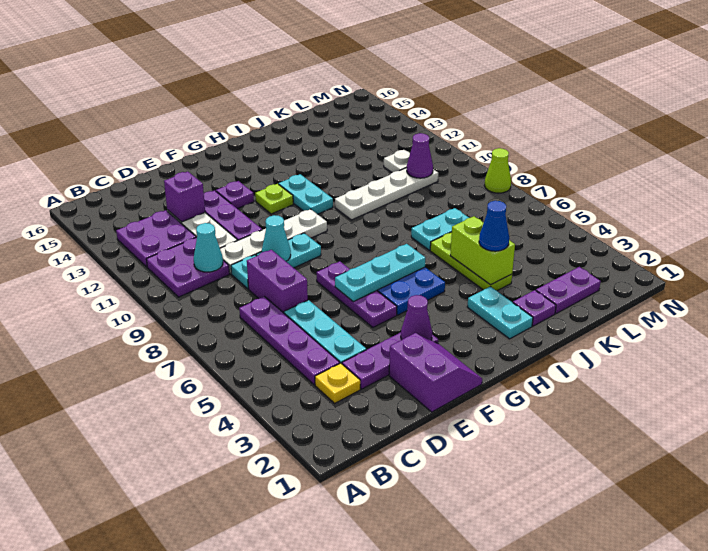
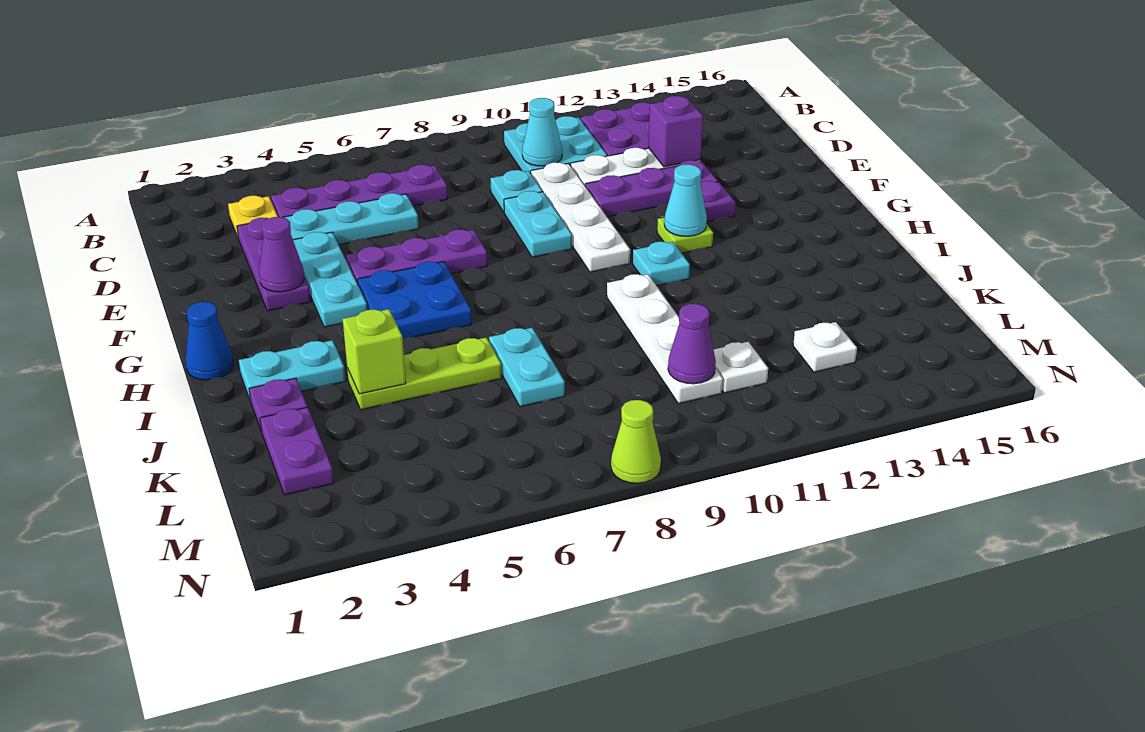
purple 2x2 plate [146,237,229,297] -> cyan 2x2 plate [504,116,607,173]
purple 1x2 brick [247,250,308,313] -> none
purple 2x2 slope [389,333,482,412] -> none
cyan 1x1 cone [262,215,291,261] -> cyan 1x1 cone moved to [664,164,707,236]
cyan 1x3 plate [335,244,425,302] -> cyan 1x3 plate moved to [293,232,367,327]
cyan 1x2 plate [279,174,333,214] -> cyan 1x1 plate [633,242,690,286]
lime 1x2 brick [450,216,515,285] -> lime 1x1 brick [343,309,406,394]
blue 1x1 cone [479,201,509,251] -> blue 1x1 cone moved to [186,302,234,380]
none -> white 1x1 plate [793,322,857,372]

